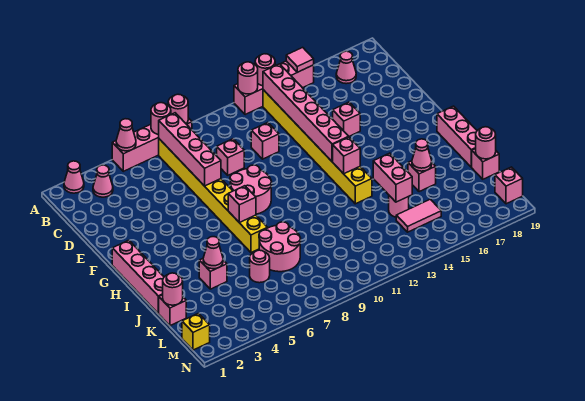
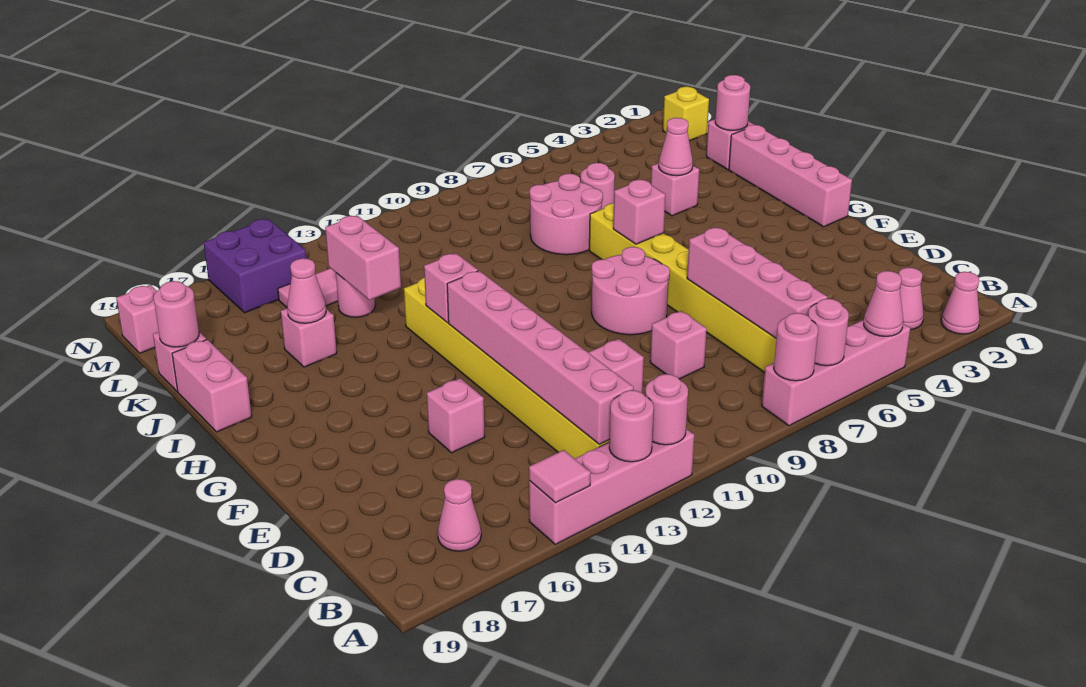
pink 1x3 brick [437,106,477,167] -> pink 1x2 brick [172,339,252,432]
none -> purple 2x2 brick [204,219,307,313]

